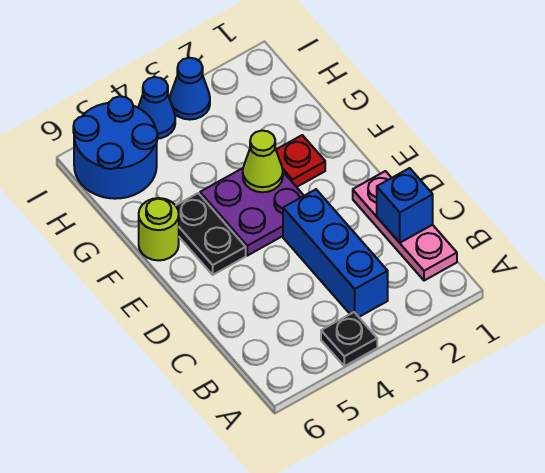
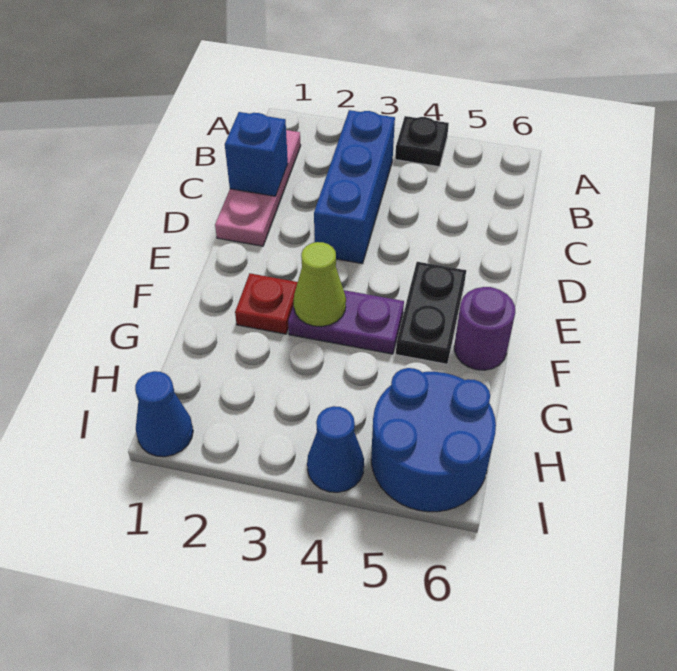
purple 2x2 plate [200,168,304,256] -> purple 1x2 plate [288,290,404,354]
lime 1x1 round brick [139,198,179,261] -> purple 1x1 round brick [454,287,515,370]
blue 1x1 cone [170,58,210,120] -> blue 1x1 cone moved to [135,371,193,457]

